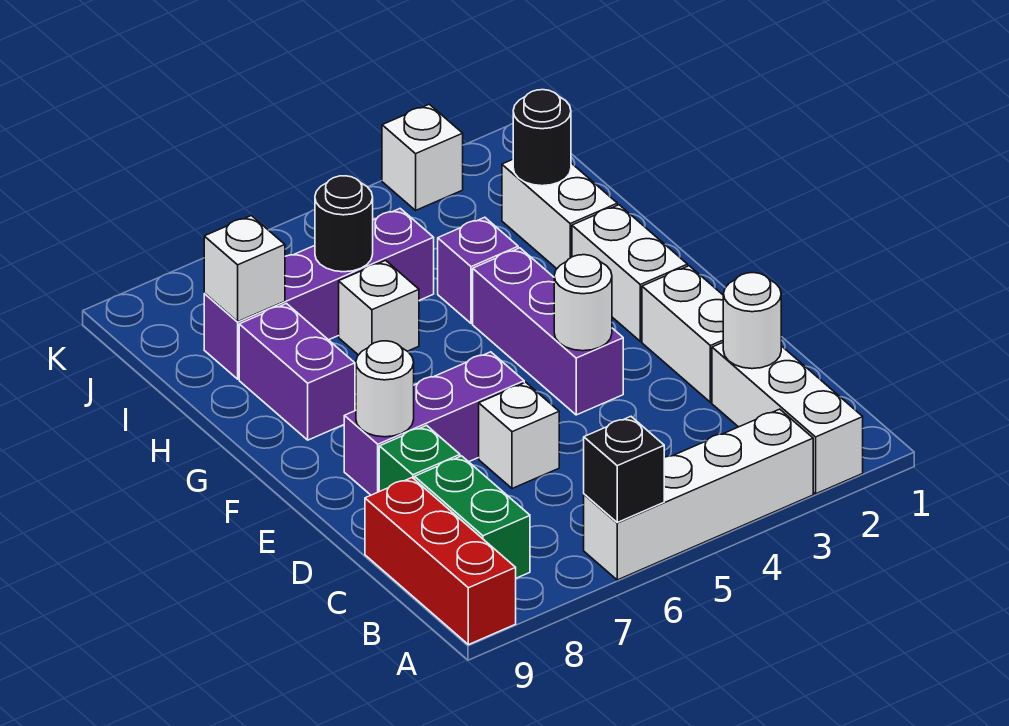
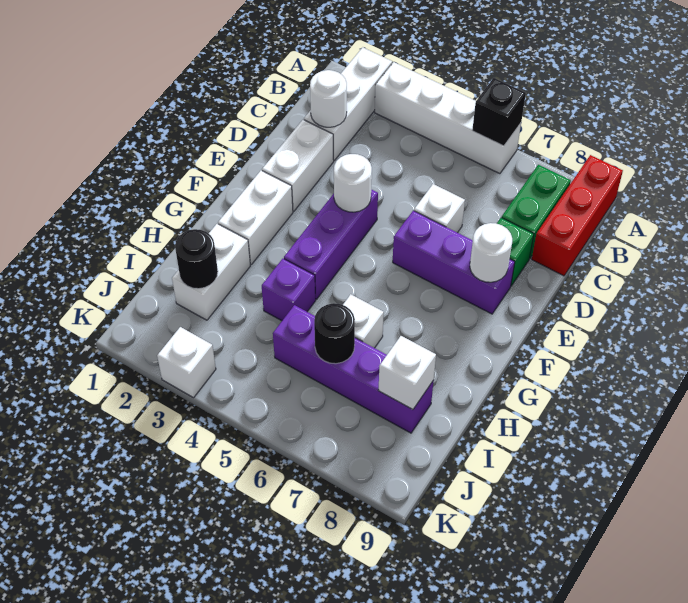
purple 1x2 brick [239,304,355,440] -> none

